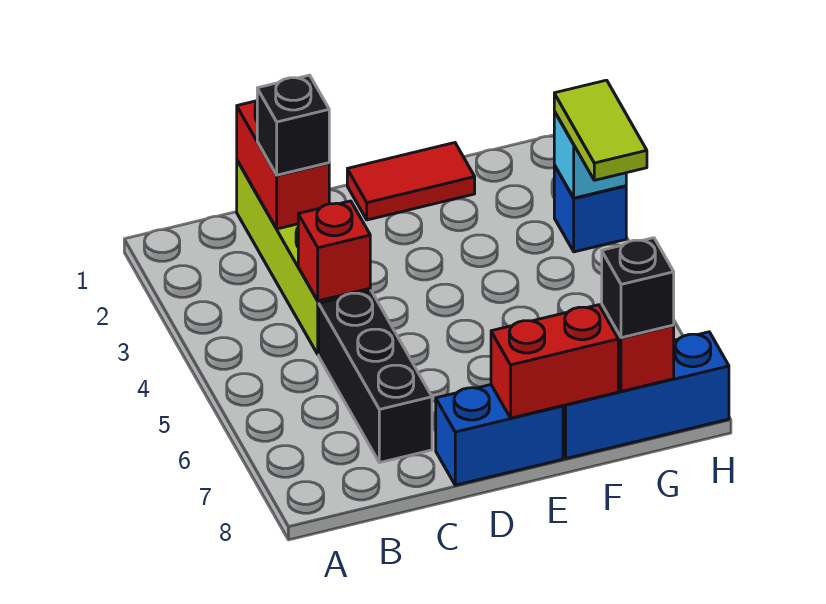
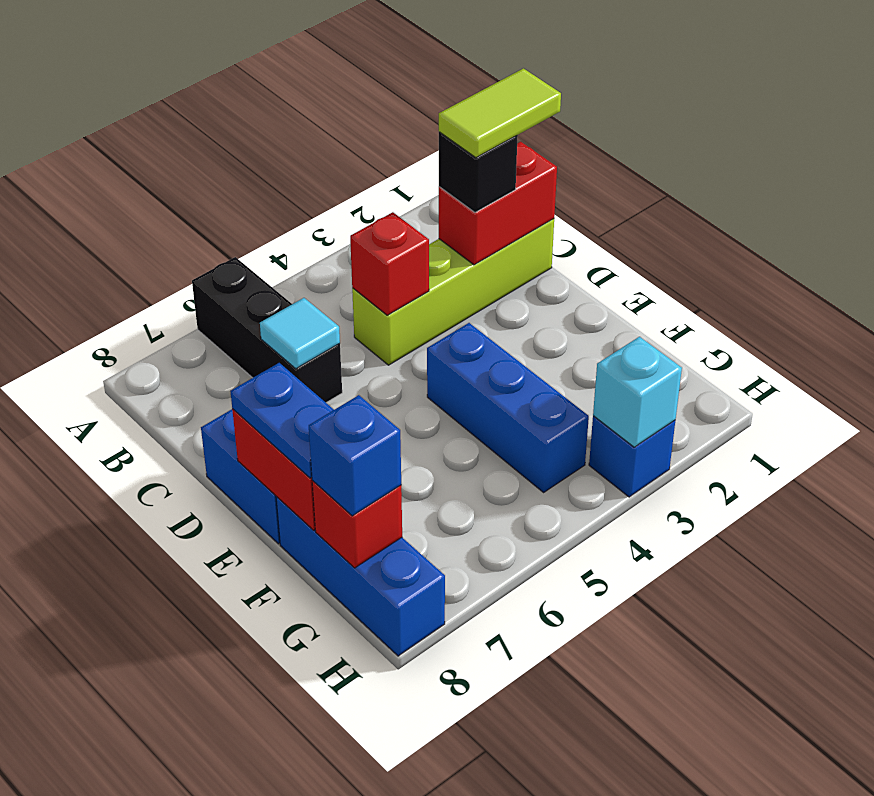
black 1x3 brick [319,291,432,463] -> black 1x3 brick turned to [192,257,342,402]
none -> cyan 1x1 tile [260,298,340,368]
red 1x2 tile [347,143,475,220] -> none
none -> blue 1x3 brick [427,323,589,492]
none -> blue 1x2 plate [230,363,334,478]
black 1x1 brick [602,238,674,338] -> blue 1x1 brick [309,395,401,516]
lime 1x2 tile [554,80,647,180] -> lime 1x2 tile moved to [439,68,561,158]

